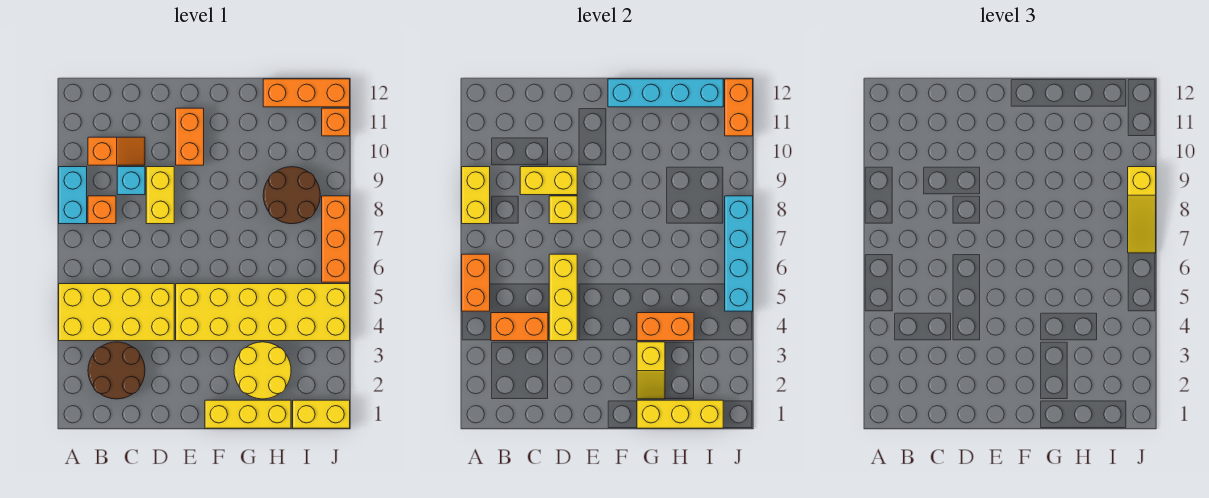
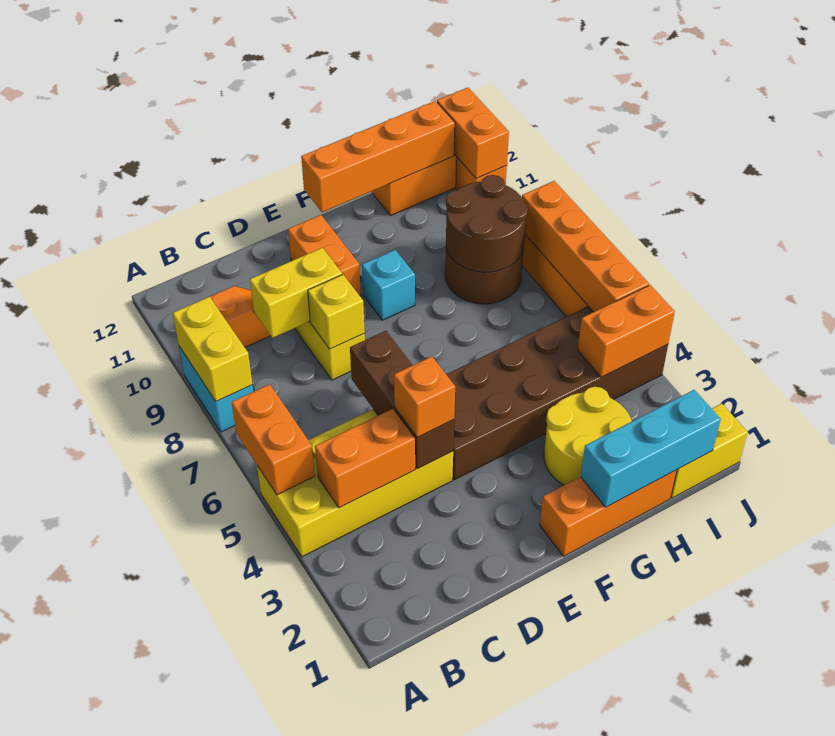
brown 2x2 round brick [88,342,145,399] -> brown 2x2 round brick moved to [446,175,528,272]
orange 1x1 brick [88,196,116,224] -> orange 1x1 brick moved to [394,356,455,437]
cyan 1x1 brick [117,167,145,195] -> cyan 1x1 brick moved to [362,250,415,320]
yellow 1x3 brick [549,254,577,341] -> brown 1x3 brick [350,331,454,469]
yellow 2x6 brick [176,284,350,341] -> brown 2x6 brick [446,306,668,480]
yellow 1x3 brick [205,400,291,428] -> orange 1x3 brick [540,470,677,556]
cyan 1x4 brick [608,79,723,107] -> orange 1x4 brick [301,101,455,212]
yellow 1x3 brick [637,400,723,428] -> cyan 1x3 brick [581,390,721,507]
yellow 1x2 slope [637,342,665,399] -> none
orange 1x2 brick [637,313,694,341] -> orange 1x2 brick moved to [578,285,675,377]
cyan 1x4 brick [725,196,753,311] -> orange 1x4 brick [522,181,649,312]
yellow 1x3 slope [1128,167,1156,253] -> none

